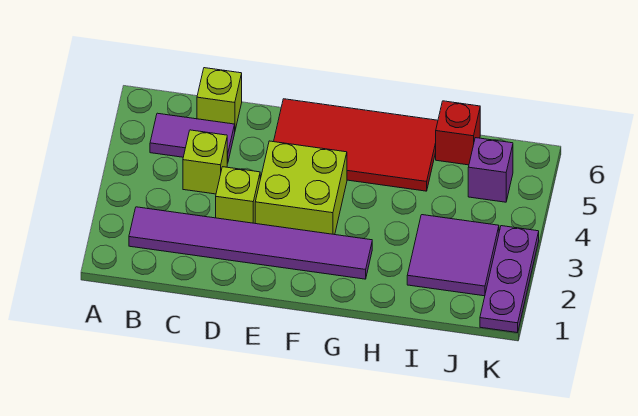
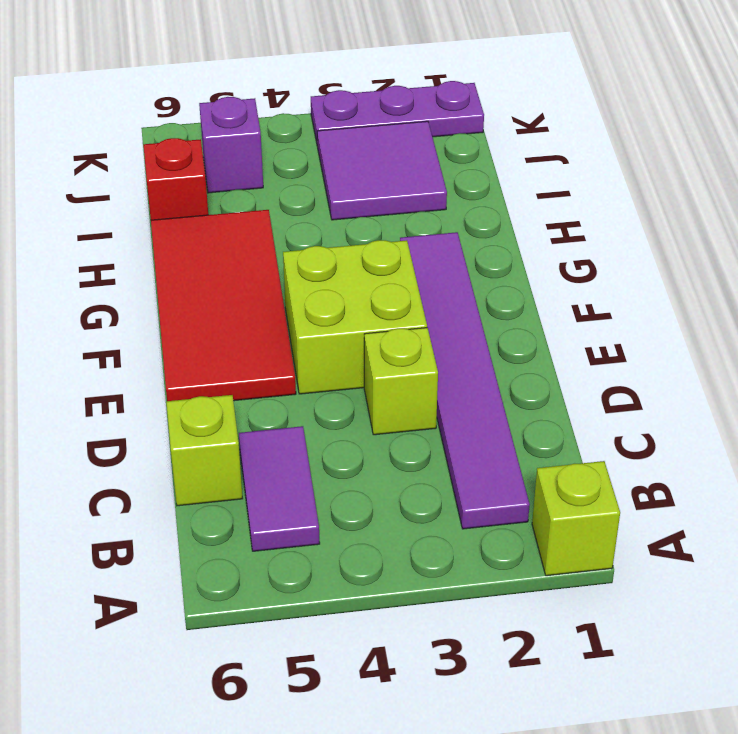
lime 1x1 brick [183,130,227,194] -> lime 1x1 brick moved to [532,461,620,576]

